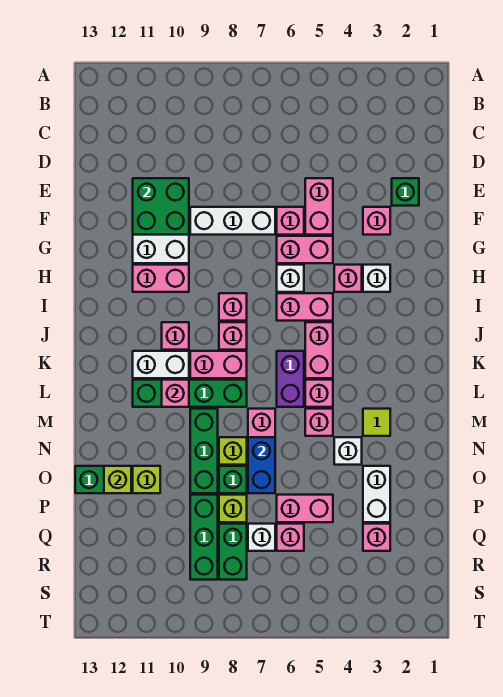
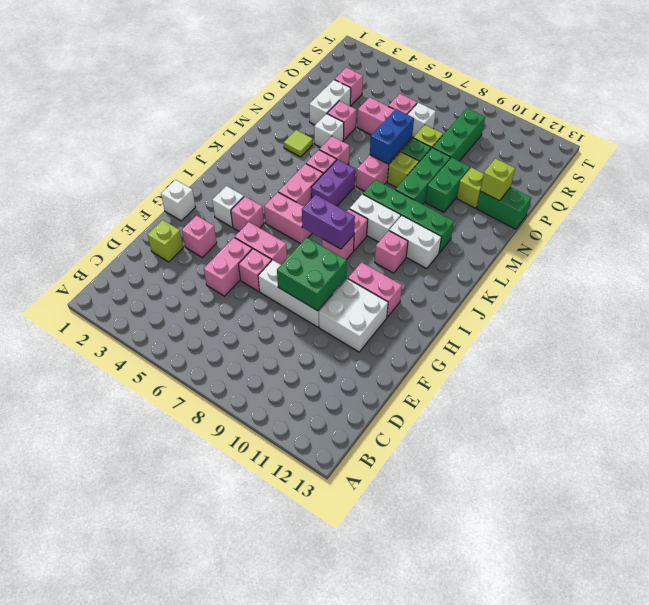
green 1x1 brick [392,178,419,206] -> lime 1x1 brick [148,220,183,262]
green 2x2 brick [133,178,189,235] -> green 2x2 brick moved to [277,237,347,311]
white 1x1 brick [277,265,304,292] -> white 1x1 brick moved to [161,180,195,221]
none -> purple 1x2 brick [302,195,355,249]
pink 1x2 brick [190,351,247,378] -> white 1x2 brick [350,194,401,242]
pink 1x1 brick [162,380,189,407] -> pink 1x1 brick moved to [327,101,356,140]
green 1x2 brick [219,524,247,580] -> green 1x2 brick moved to [425,157,470,212]

